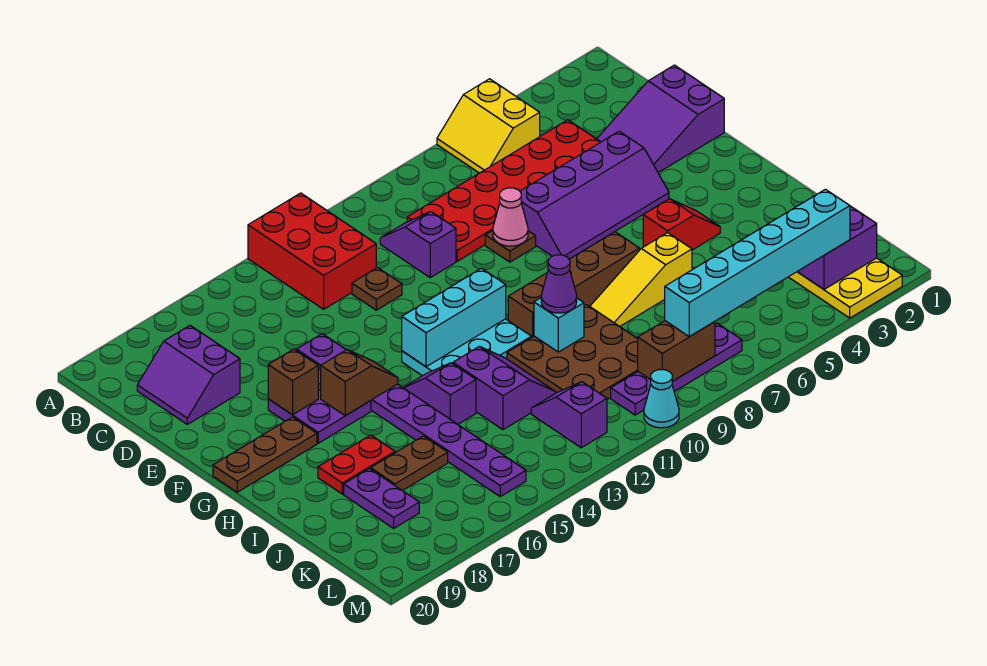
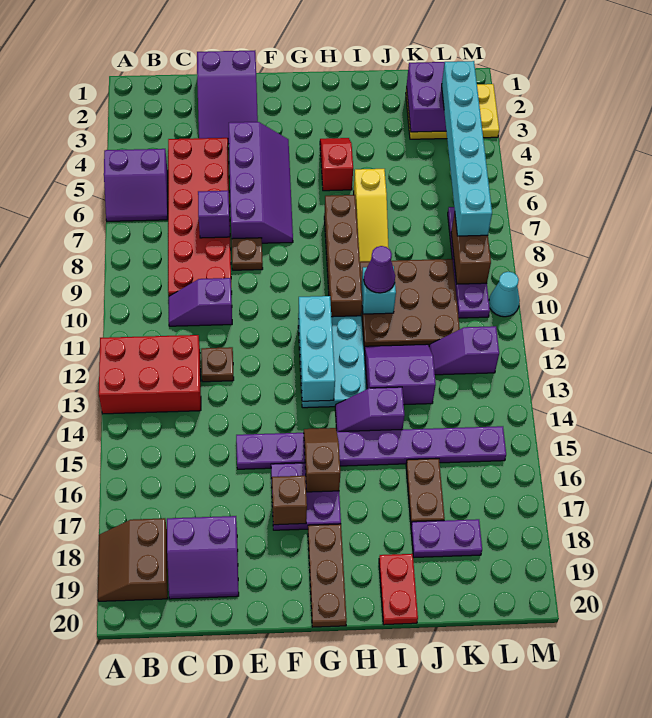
yellow 2x2 slope [437,79,540,173] -> purple 2x2 slope [104,149,168,221]
none -> brown 2x2 slope [98,518,168,601]
none -> purple 1x1 brick [198,191,230,238]
pink 1x1 cone [493,188,528,246] -> none
red 1x2 plate [318,435,395,494] -> red 1x2 plate moved to [379,554,418,625]

